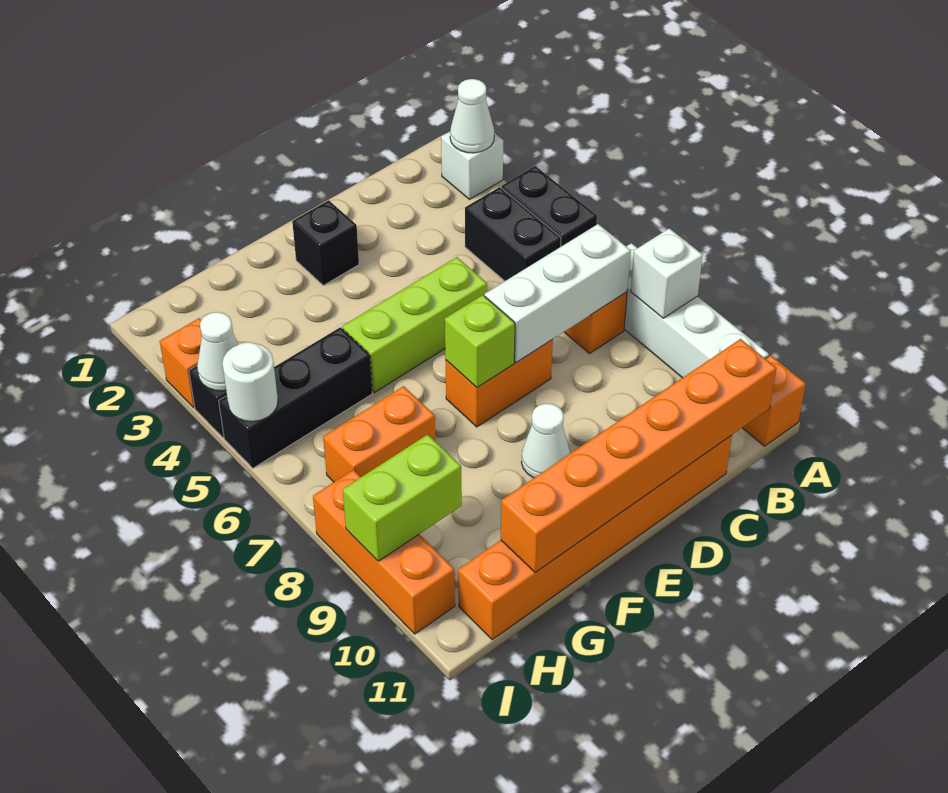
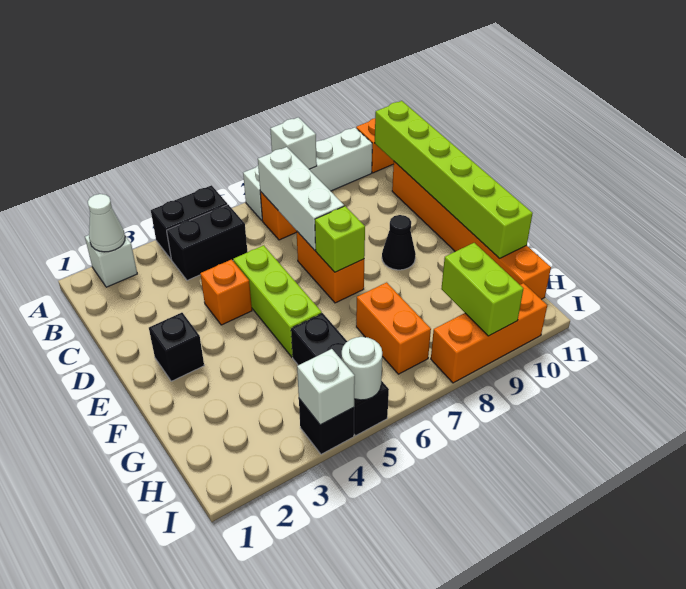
orange 1x6 brick [501,339,776,572] -> lime 1x6 brick [375,101,533,258]
white 1x1 cone [522,404,570,478] -> black 1x1 cone [382,215,416,270]
orange 1x1 brick [160,318,202,408] -> orange 1x1 brick moved to [200,260,252,325]
white 1x1 cone [197,312,238,391] -> white 1x1 brick [297,349,355,425]

